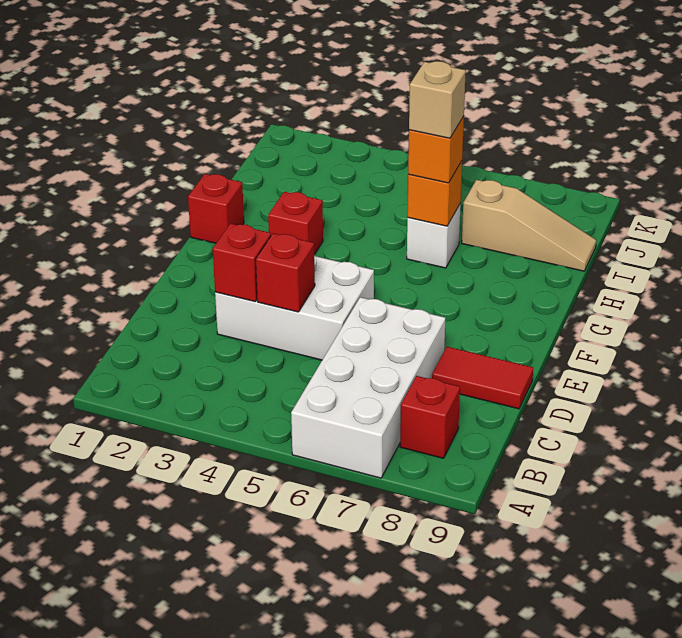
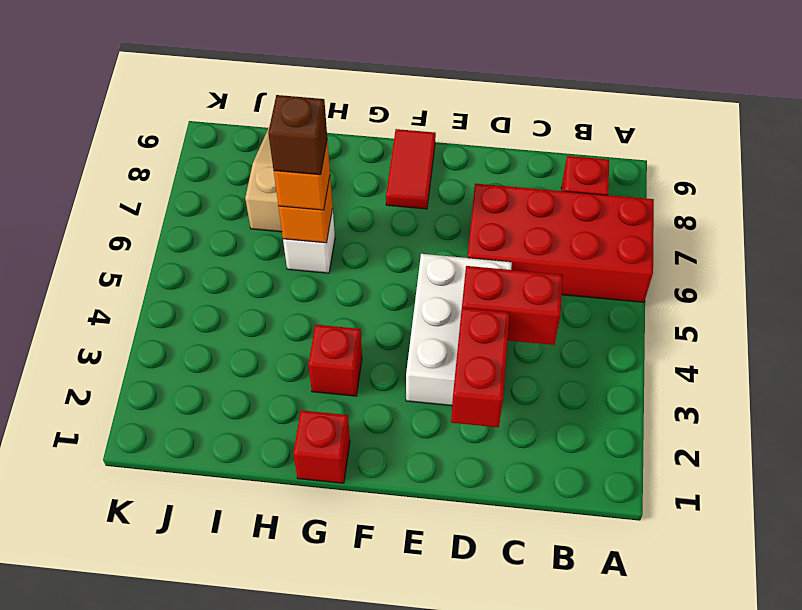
white 2x4 brick [291,297,445,478] -> red 2x4 brick [467,184,654,302]
red 1x1 brick [213,224,271,301] -> red 1x2 brick [451,308,510,427]
red 1x1 brick [256,233,315,312] -> red 1x2 brick [462,266,563,345]
red 1x2 tile [432,347,533,409] -> red 1x2 tile moved to [386,129,436,209]
tan 1x1 brick [409,61,466,138] -> brown 1x1 brick [268,95,327,175]

